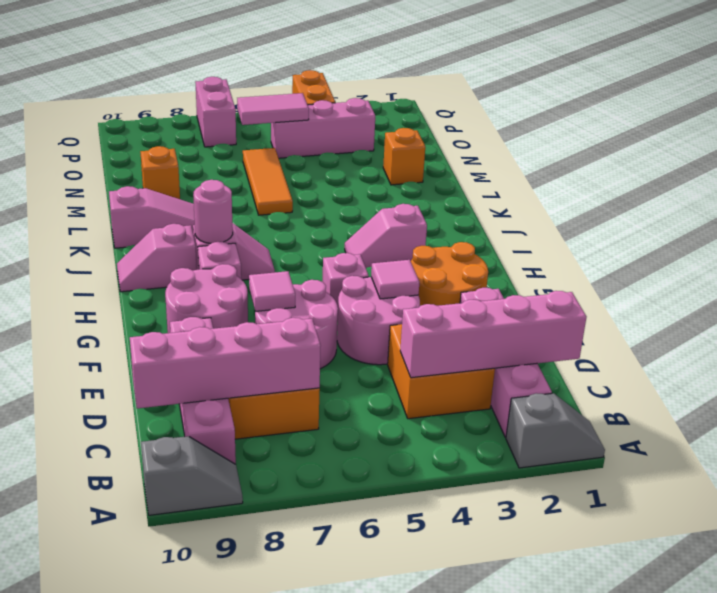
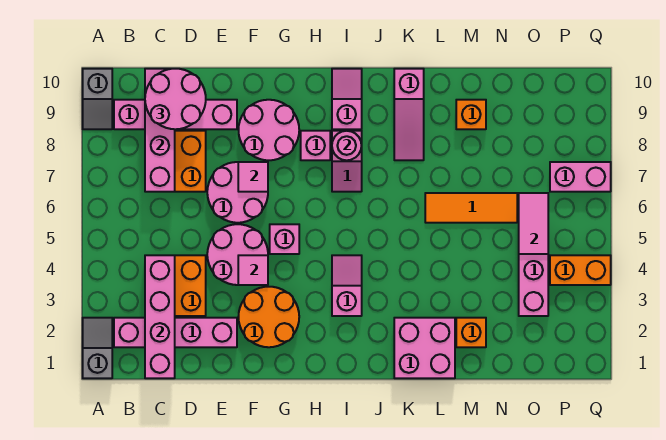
grey 1x2 slope [506,393,605,468] -> grey 1x2 slope turned to [83,318,112,378]
none -> pink 2x2 round brick [145,69,206,129]
none -> pink 2x2 brick [394,318,455,378]

